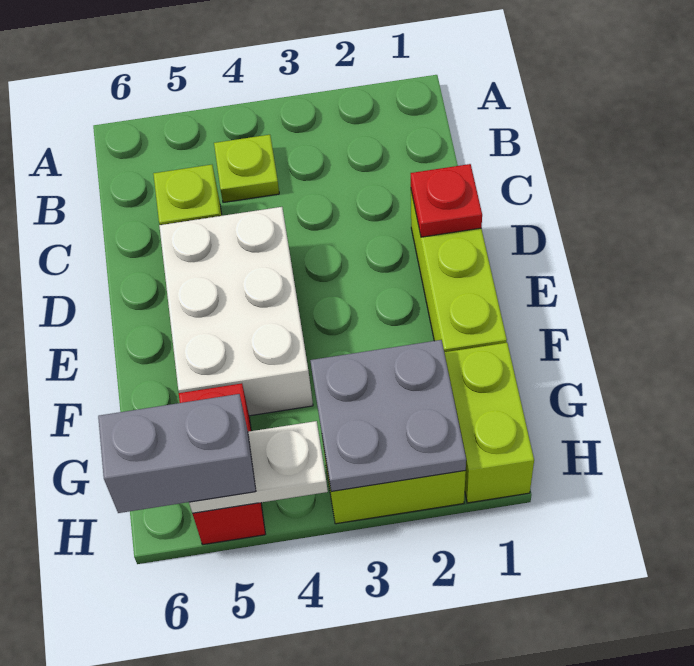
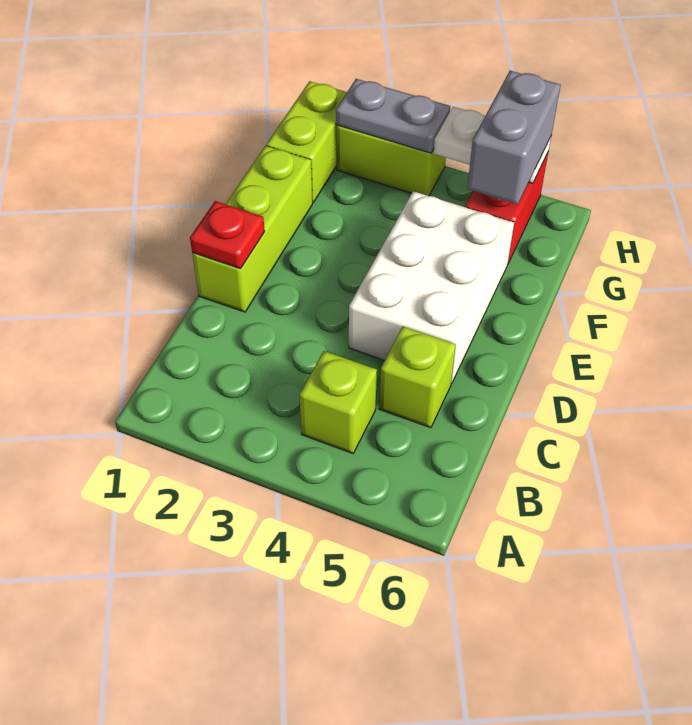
lime 1x1 plate [214,135,279,202] -> lime 1x1 brick [299,351,377,453]
grey 2x2 plate [310,340,466,492] -> grey 1x2 plate [336,79,450,153]
grey 1x2 brick [98,394,256,513] -> grey 1x2 brick turned to [467,71,561,204]

